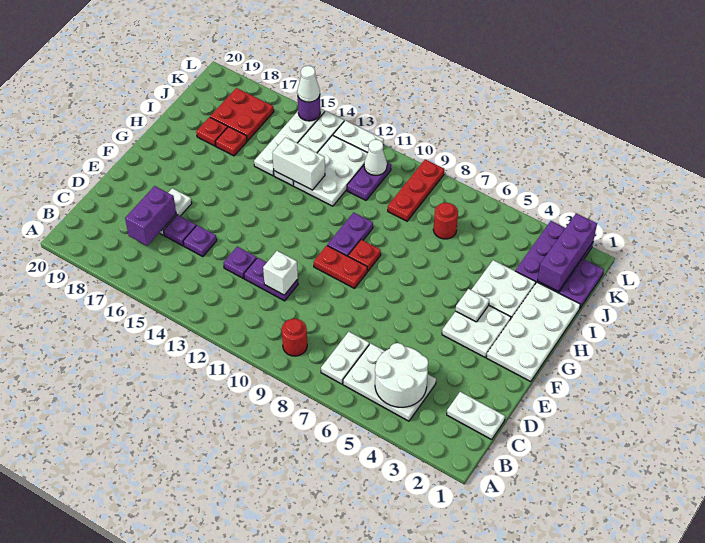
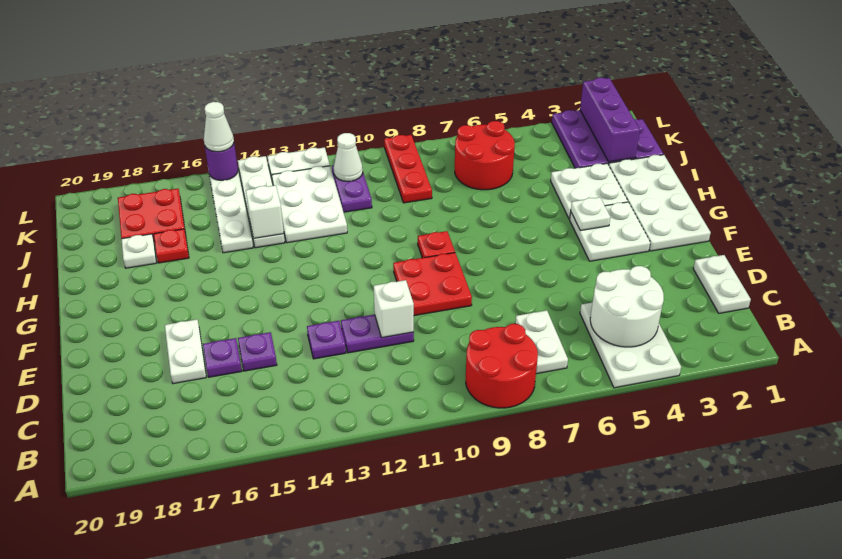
white 2x3 plate [343,343,436,421] -> white 2x3 plate turned to [580,302,681,388]
red 1x1 round brick [282,319,307,356] -> red 2x2 round brick [466,324,538,408]
white 1x2 plate [447,392,505,440] -> white 1x2 plate turned to [693,255,751,313]
purple 1x2 brick [125,186,176,246] -> none
red 1x2 plate [314,246,367,288] -> red 2x2 plate [393,253,472,316]
purple 1x2 plate [327,213,373,256] -> none
white 1x2 brick [272,137,325,190] -> white 1x1 brick [246,185,284,238]
red 1x1 plate [196,117,228,146] -> white 1x1 plate [121,234,156,268]
red 1x1 round brick [433,203,458,239] -> red 2x2 round brick [455,121,515,190]

